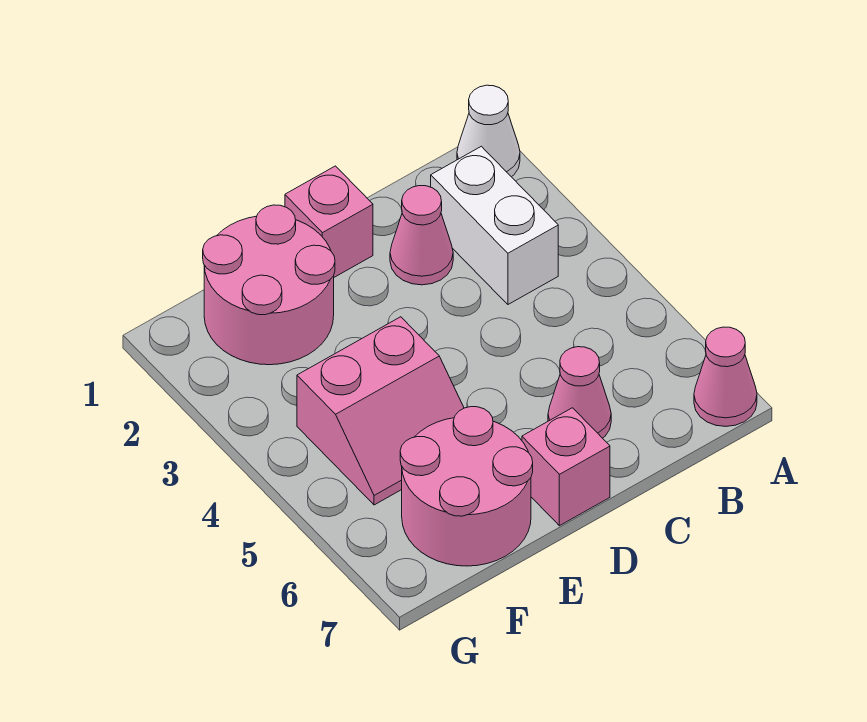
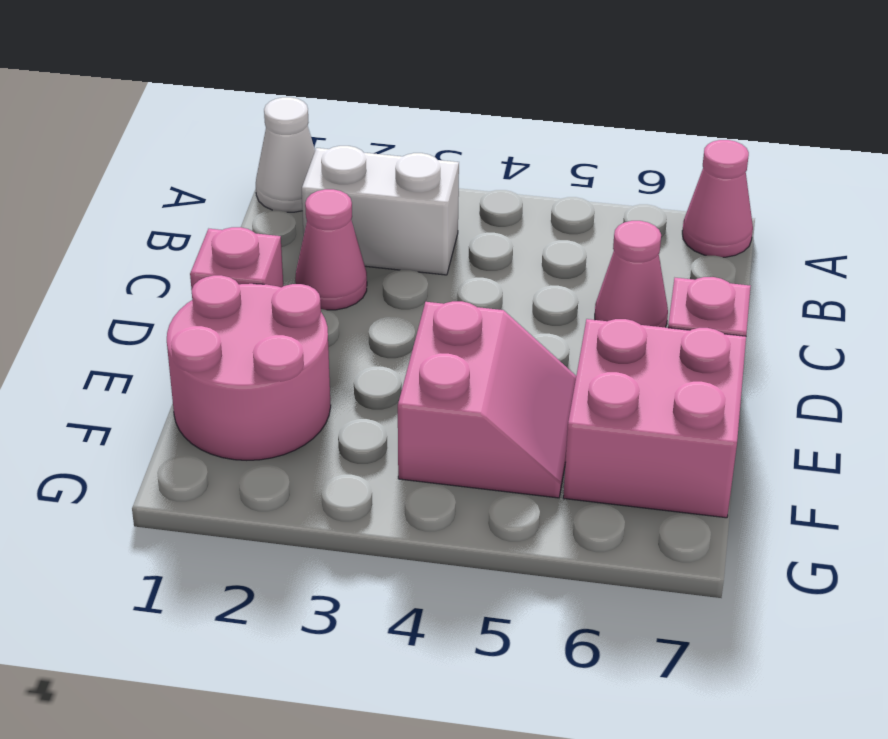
pink 2x2 round brick [400,407,533,566] -> pink 2x2 brick [563,319,746,518]

